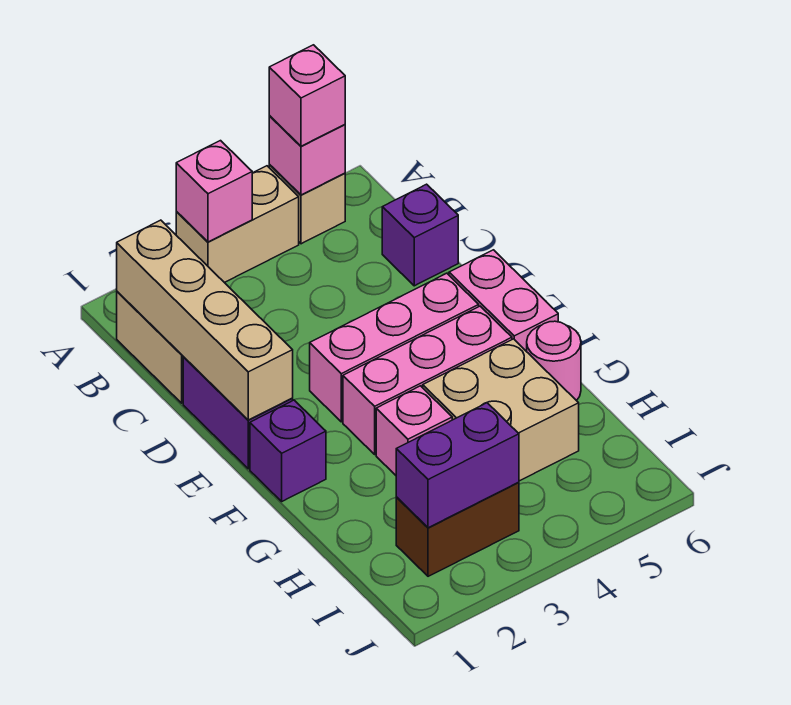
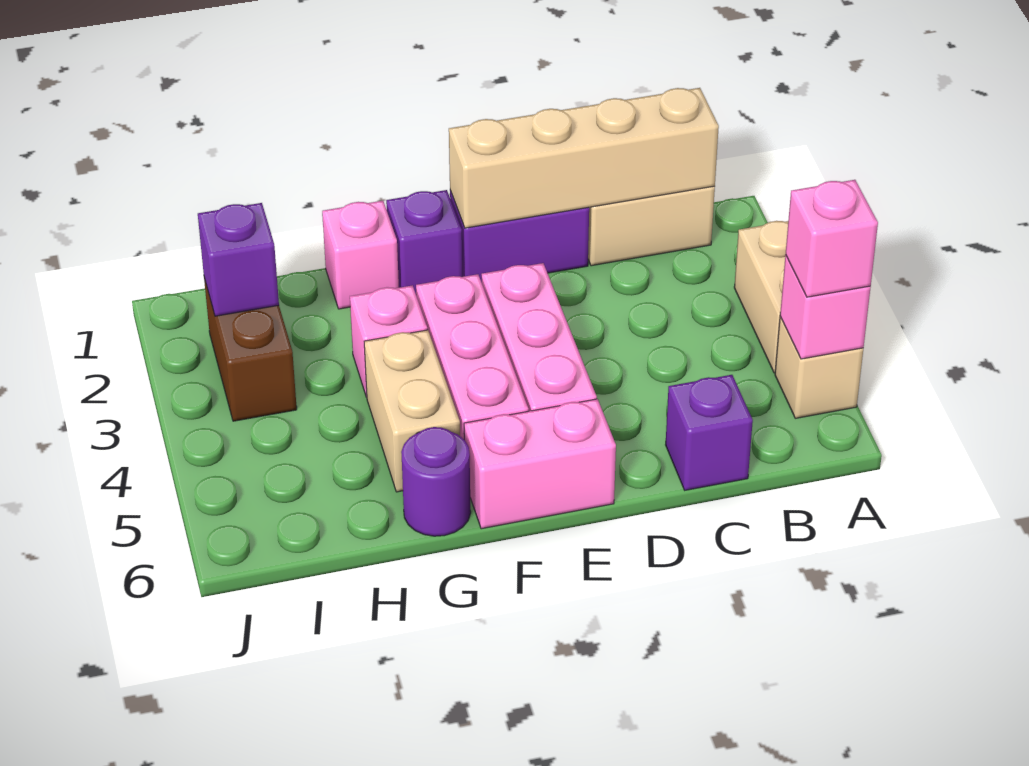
pink 1x1 brick [176,141,252,242] -> pink 1x1 brick moved to [322,201,399,309]
tan 2x2 brick [423,339,579,481] -> tan 1x2 brick [364,330,460,492]
pink 1x1 round brick [527,321,581,401] -> purple 1x1 round brick [401,427,471,536]
purple 1x2 brick [396,403,519,528] -> purple 1x1 brick [198,203,279,316]

